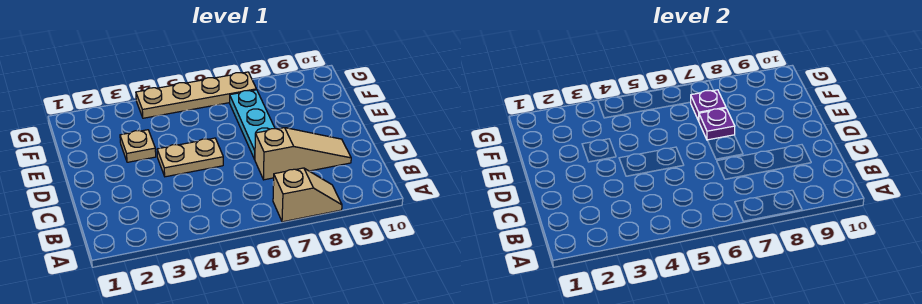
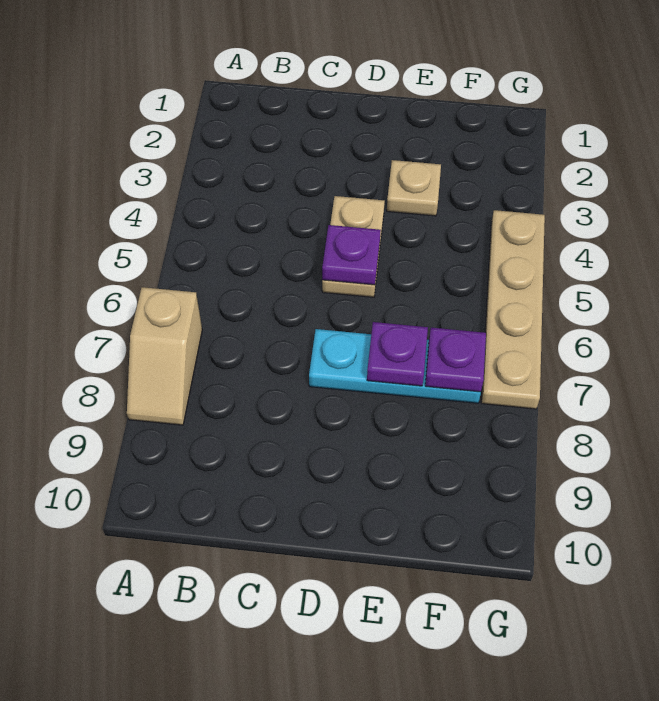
tan 1x3 slope [255,128,351,180] -> none
none -> purple 1x1 plate [322,225,381,285]

